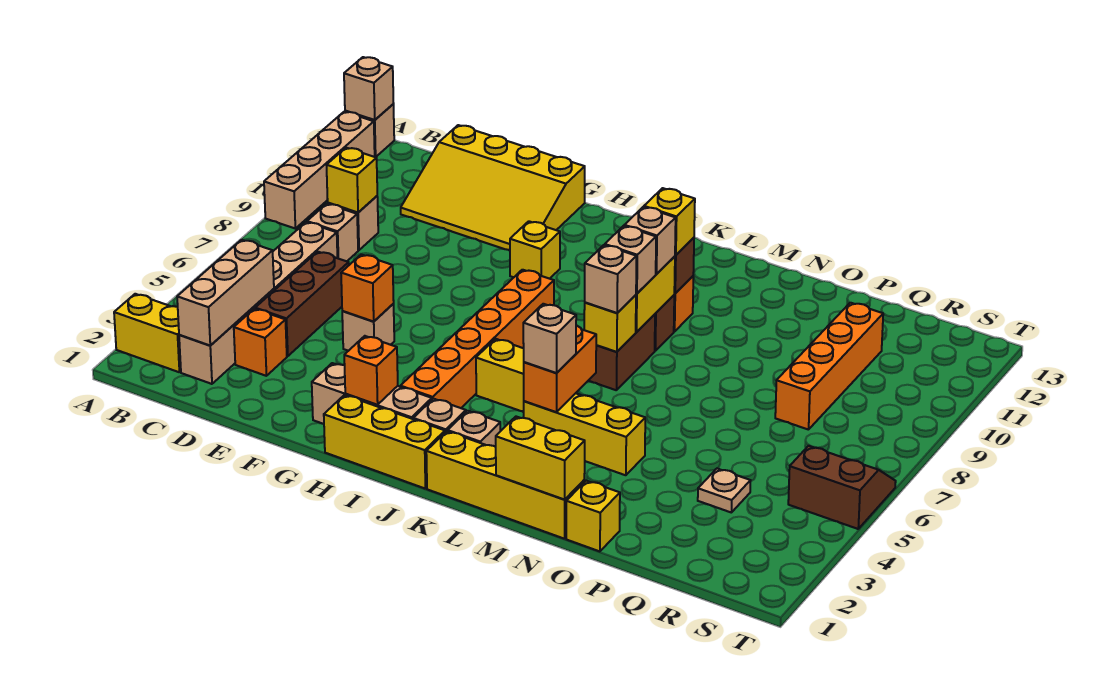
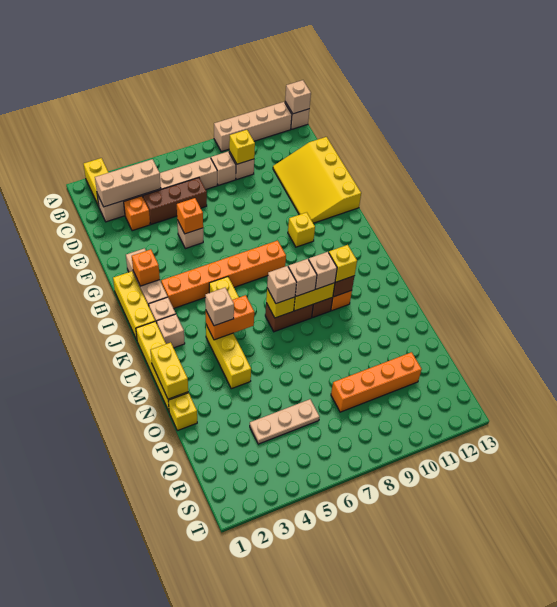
tan 1x1 plate [698,469,750,513] -> tan 1x3 plate [250,399,319,444]
brown 2x2 slope [788,446,896,529] -> none

